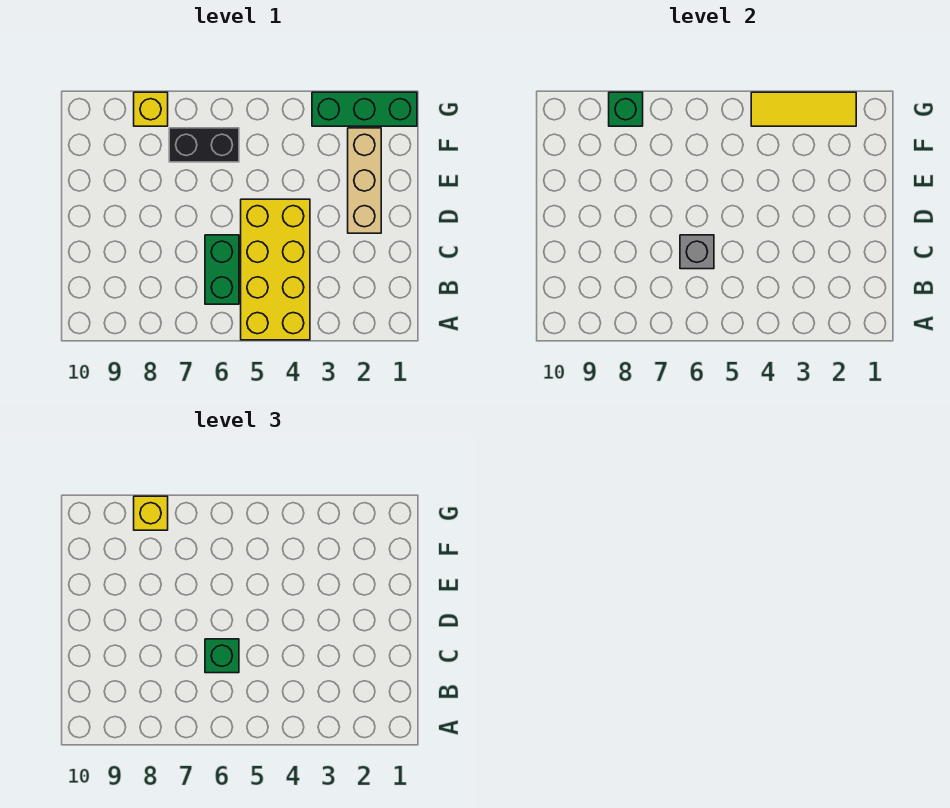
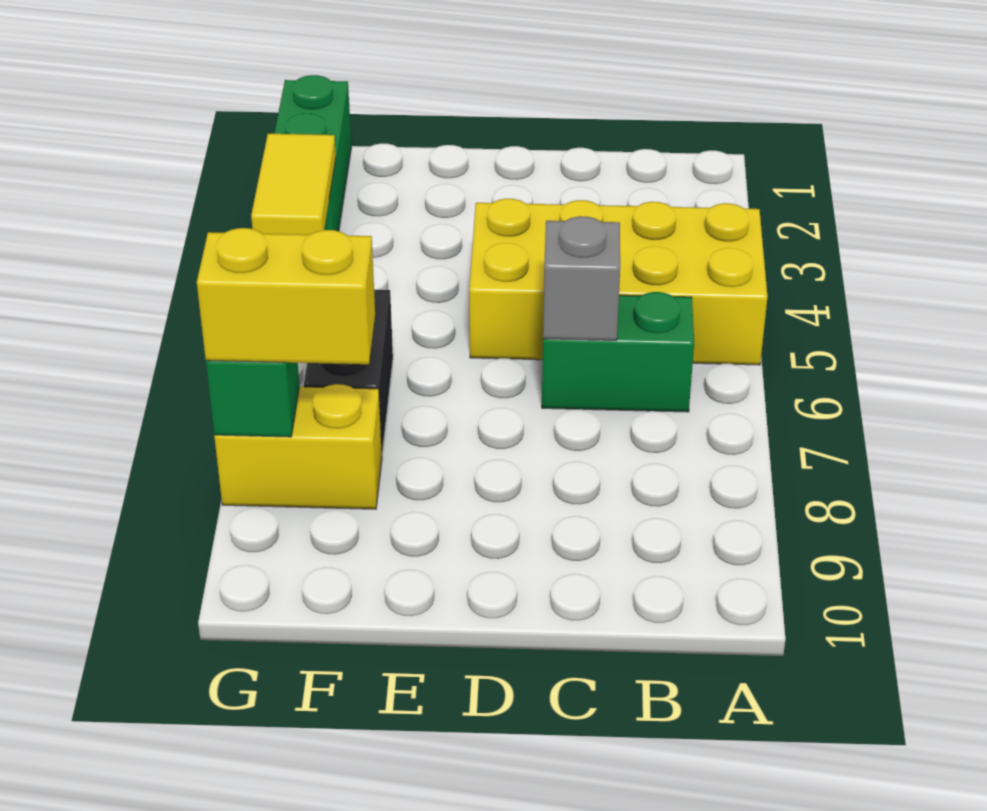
green 1x1 brick [205,639,239,673] -> none
tan 1x3 brick [348,128,381,233] -> none
yellow 1x3 tile [751,92,856,126] -> yellow 1x2 tile [251,134,336,235]
yellow 1x1 brick [134,92,168,126] -> yellow 1x2 brick [214,384,382,509]
yellow 1x1 brick [134,496,168,530] -> yellow 1x2 brick [197,228,375,364]

